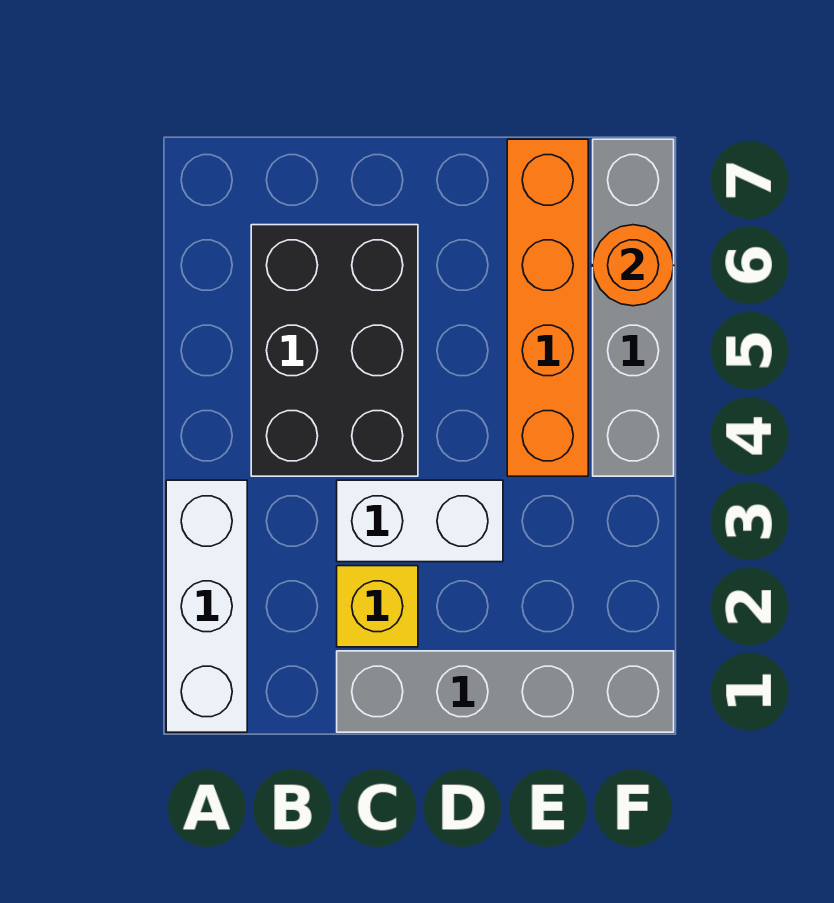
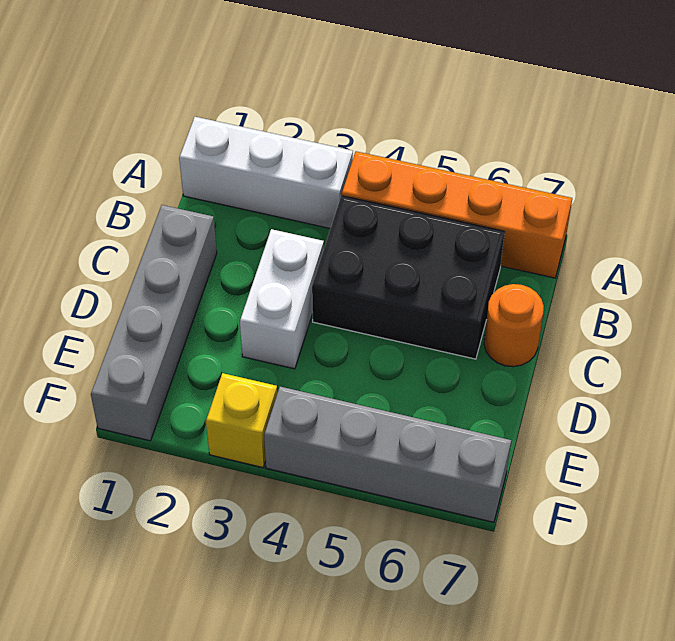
yellow 1x1 brick [337,566,418,647] -> yellow 1x1 brick moved to [206,373,277,468]
orange 1x4 brick [507,139,588,476] -> orange 1x4 brick moved to [342,151,572,278]
orange 1x1 round brick [593,225,674,306] -> orange 1x1 round brick moved to [484,284,544,367]

